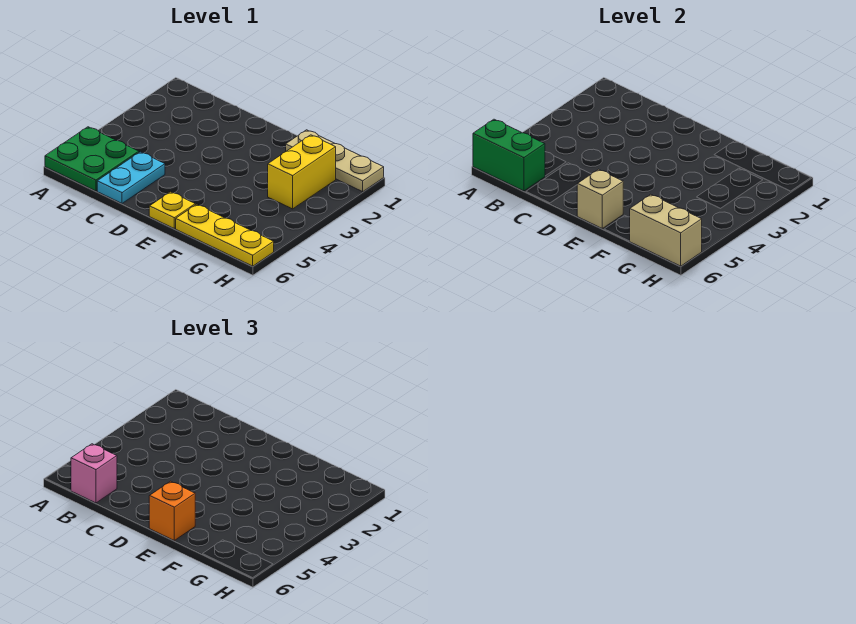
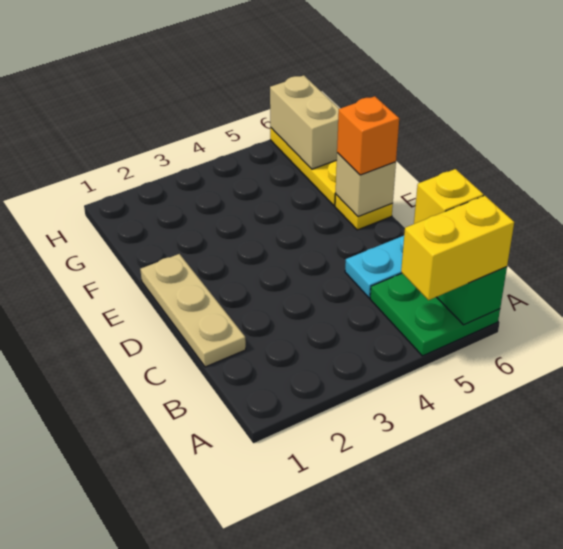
pink 1x1 brick [71,444,117,503] -> yellow 1x1 brick [414,169,483,224]
tan 1x3 plate [286,130,384,192] -> tan 1x3 plate moved to [140,254,246,367]
yellow 1x2 brick [268,135,336,209] -> yellow 1x2 brick moved to [401,196,514,300]

